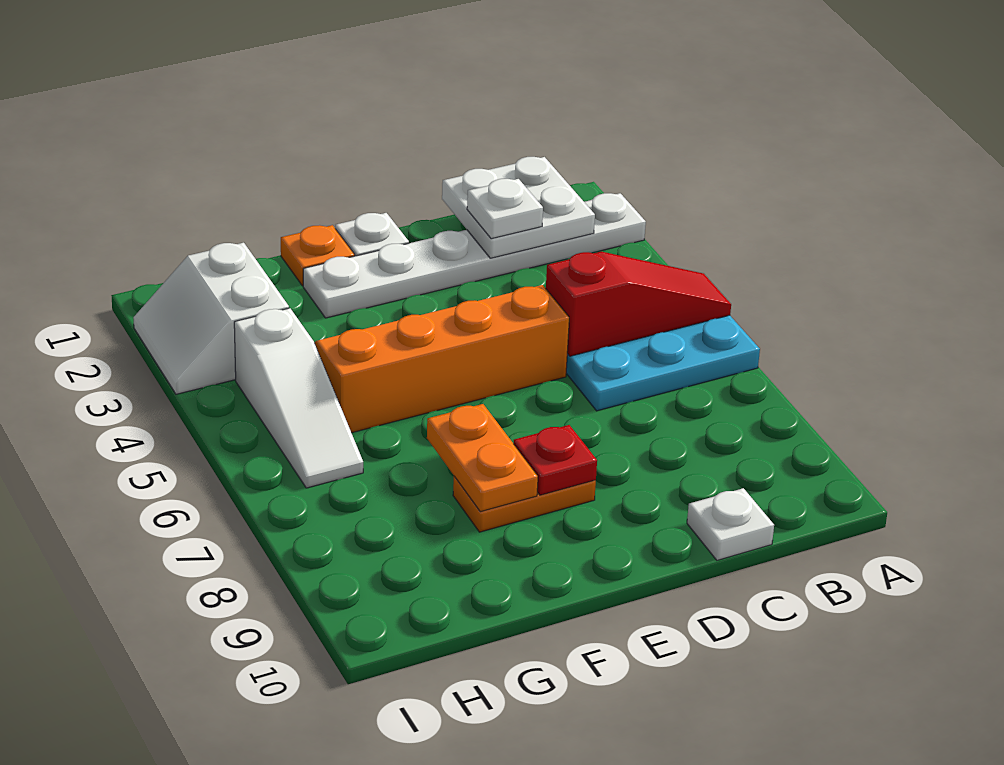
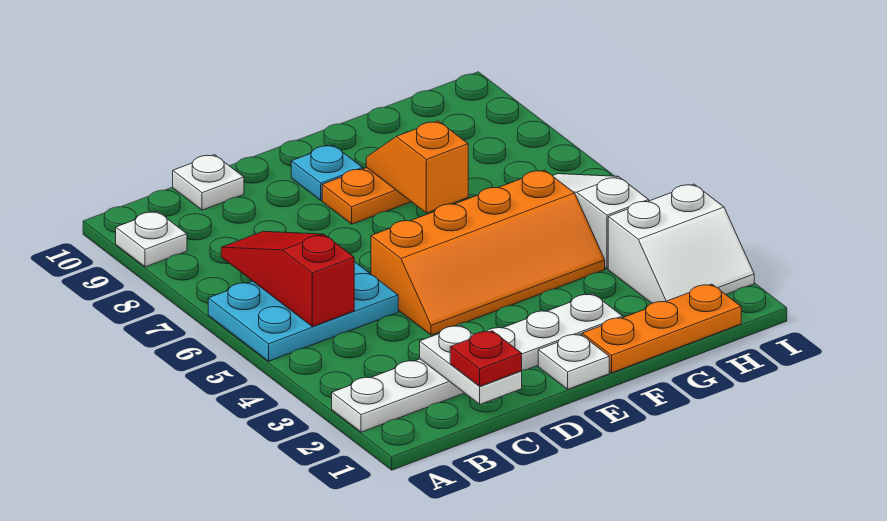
red 1x3 slope [546,252,731,356] -> red 1x3 slope turned to [221,231,354,327]
white 2x2 plate [442,157,595,258] -> white 1x2 plate [420,325,522,404]
white 1x1 plate [467,179,543,239] -> white 1x1 plate moved to [116,211,187,267]
red 1x1 plate [514,425,597,495] -> red 1x1 plate moved to [450,331,522,386]
none -> cyan 1x1 plate [291,145,363,201]
orange 1x1 plate [281,225,355,286] -> orange 1x3 plate [582,284,741,373]
orange 1x2 plate [427,404,538,512] -> orange 1x2 slope [366,121,468,213]
white 2x2 slope [133,243,289,394] -> white 2x2 slope turned to [608,184,754,303]

